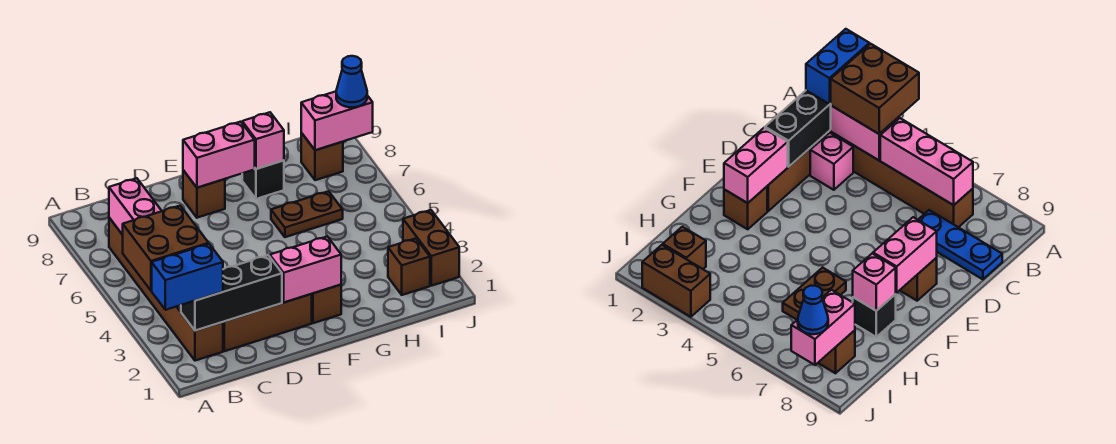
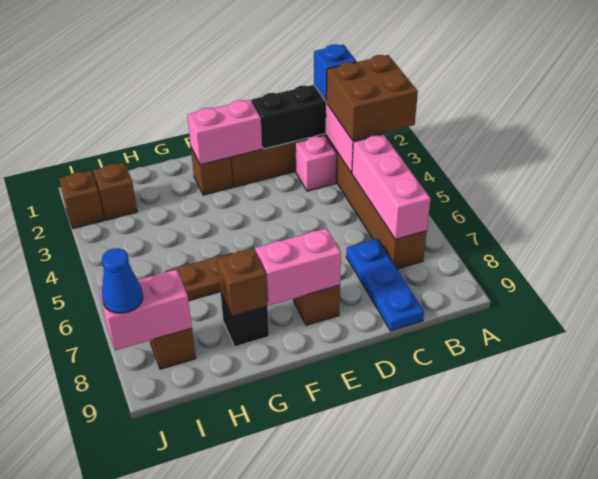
blue 1x2 brick [152,244,223,310] -> blue 1x1 brick [314,44,356,101]
pink 1x1 brick [242,112,284,169] -> brown 1x1 brick [217,249,268,316]
brown 1x2 brick [403,210,459,286] -> brown 1x1 brick [59,171,104,229]

